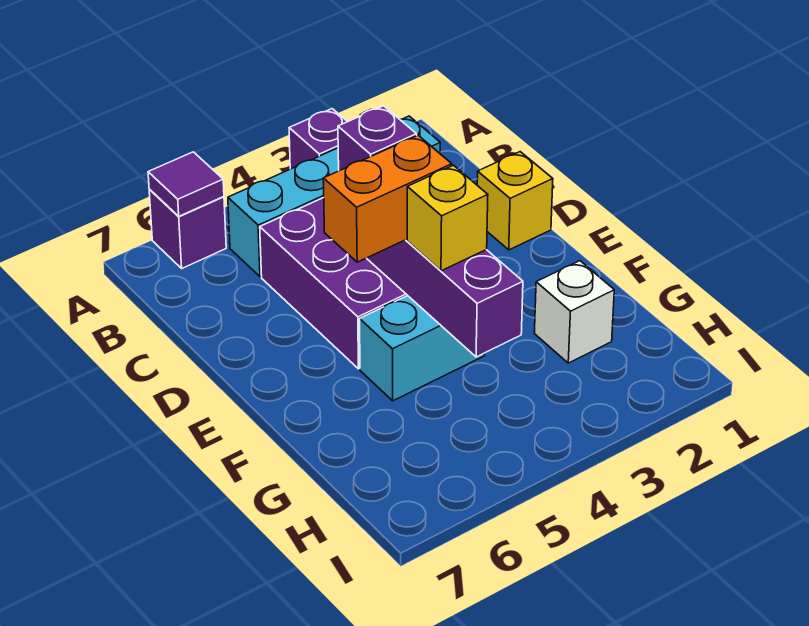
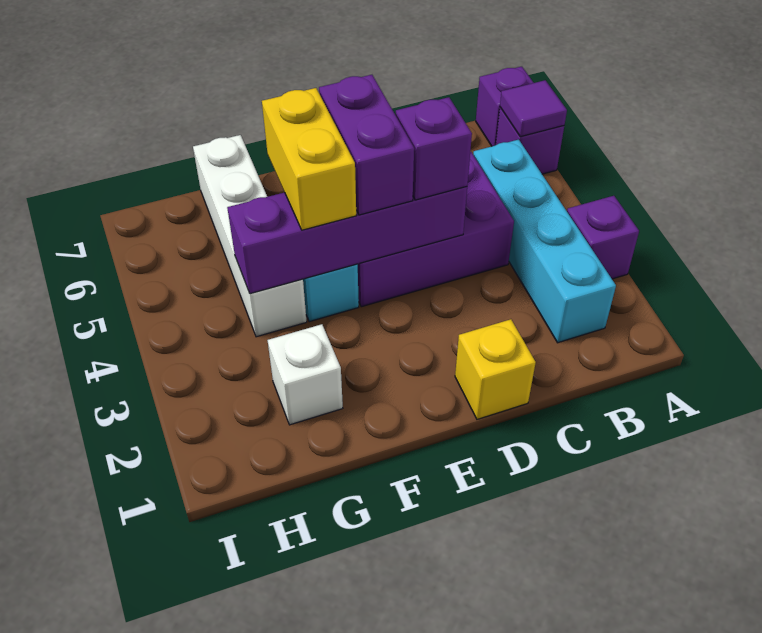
none -> purple 1x1 brick [476,67,534,146]
orange 1x2 brick [323,135,452,262] -> purple 1x2 brick [319,75,414,215]
yellow 1x1 brick [407,165,488,271] -> yellow 1x2 brick [262,88,356,230]
none -> white 1x4 brick [193,135,307,337]

